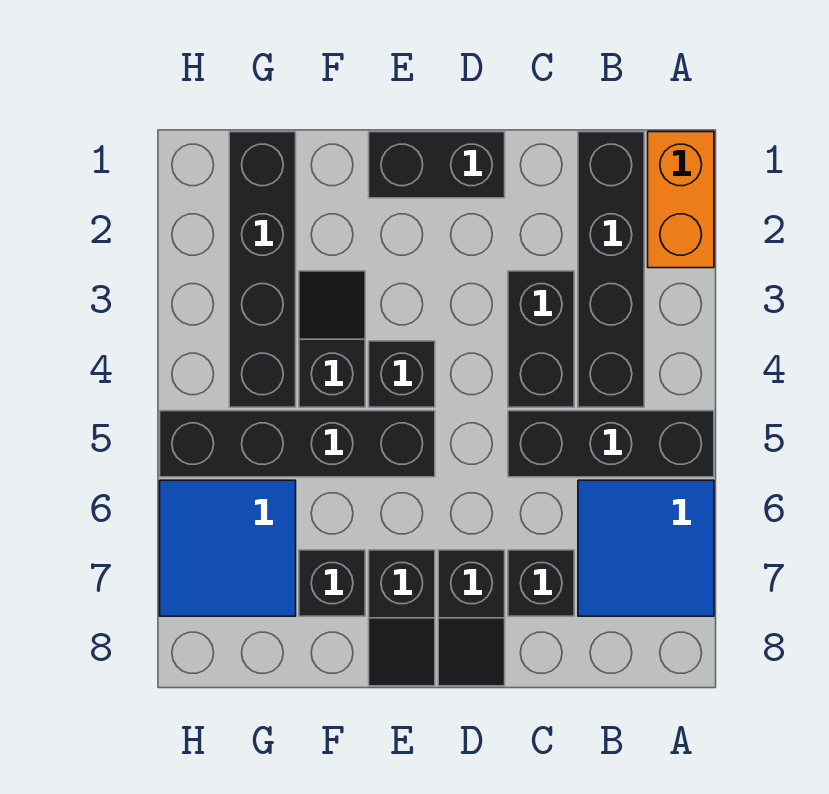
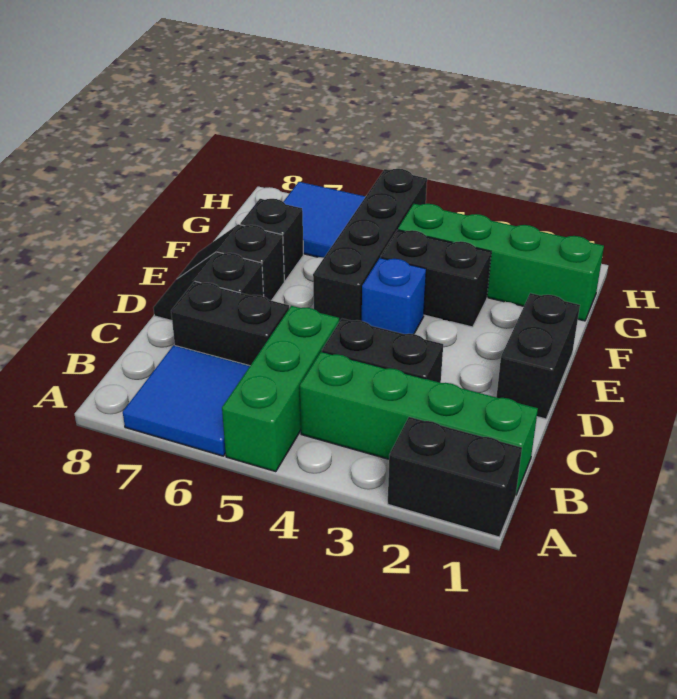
orange 1x2 brick [648,132,714,268] -> black 1x2 brick [388,417,522,537]
black 1x3 brick [508,411,714,477] -> green 1x3 brick [222,306,339,472]
black 1x4 brick [578,132,644,407] -> green 1x4 brick [300,352,538,494]
black 1x1 brick [508,550,574,616] -> black 1x2 brick [171,281,289,366]
black 1x1 brick [369,341,435,407] -> blue 1x1 brick [362,258,426,334]
black 1x2 slope [299,271,365,407] -> black 1x2 brick [381,230,491,327]
black 1x4 brick [229,132,296,407] -> green 1x4 brick [398,204,604,321]

